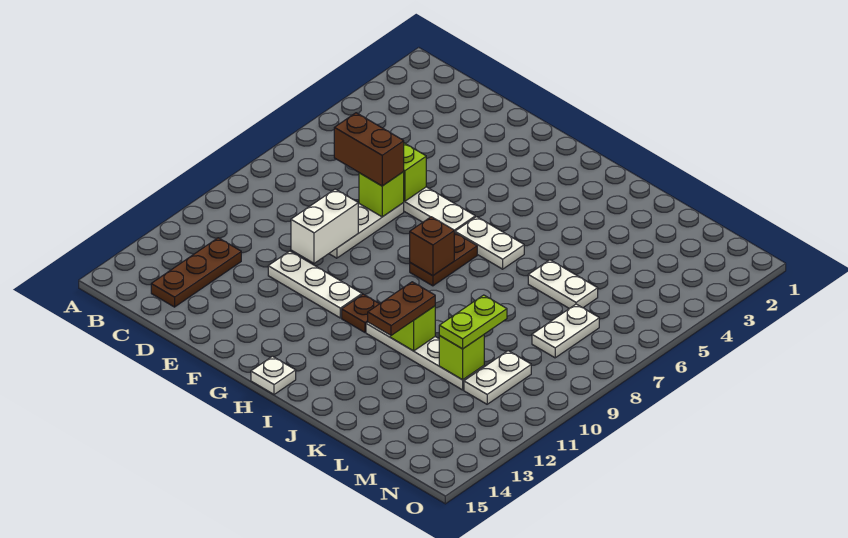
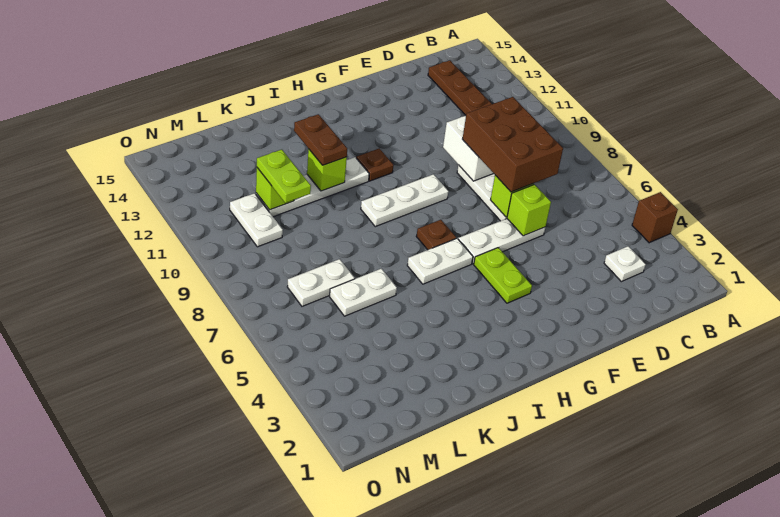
brown 1x2 brick [334,113,404,186] -> brown 2x3 brick [463,97,563,192]
white 1x3 plate [268,251,362,318] -> white 1x3 plate moved to [361,174,448,227]
none -> lime 1x2 plate [474,248,532,303]
brown 1x2 plate [410,232,477,286] -> brown 1x1 plate [416,220,456,250]
brown 1x1 brick [410,217,454,276] -> brown 1x1 brick moved to [632,192,678,243]
white 1x1 plate [251,356,296,394] -> white 1x1 plate moved to [604,246,646,282]
white 1x2 plate [532,304,599,358] -> white 1x2 plate turned to [287,259,355,306]

